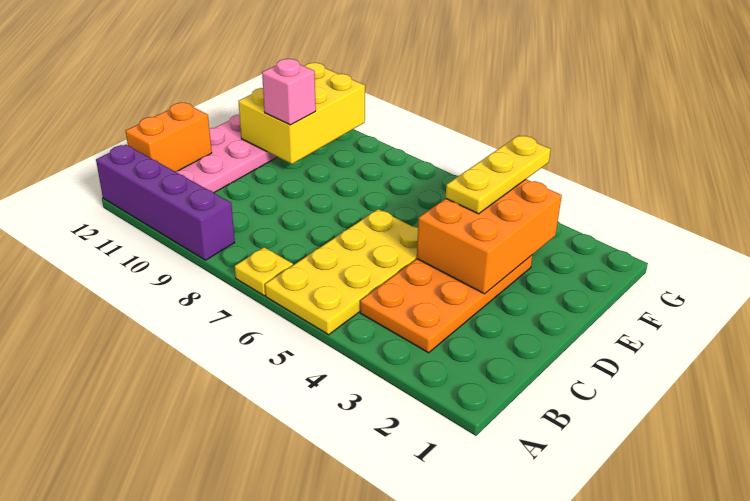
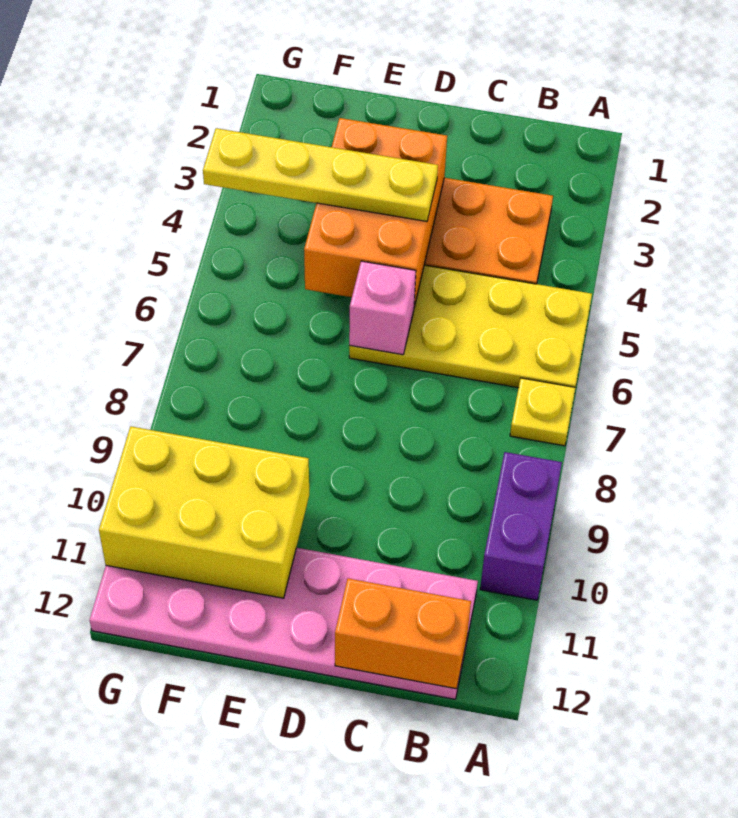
purple 1x4 brick [96,145,235,260] -> purple 1x2 brick [480,452,562,600]
orange 2x3 brick [417,180,562,294] -> orange 2x3 brick turned to [304,118,447,307]
yellow 1x3 plate [446,136,551,214] -> yellow 1x4 plate [203,128,438,221]
pink 1x1 brick [262,59,316,125] -> pink 1x1 brick moved to [349,261,416,355]

